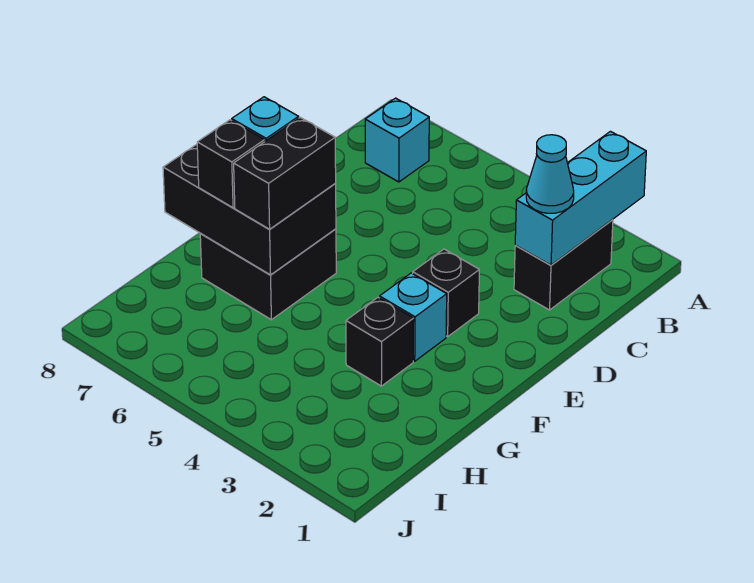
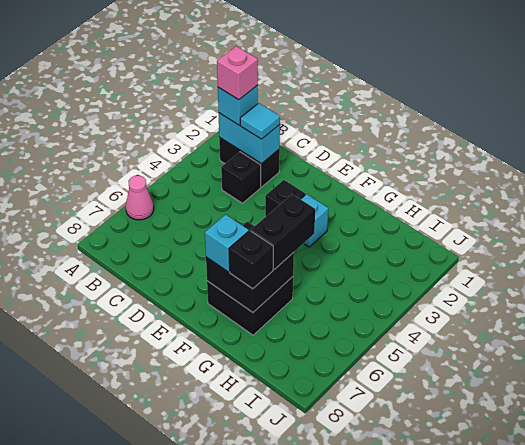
cyan 1x3 brick [515,131,646,265] -> cyan 1x2 brick [219,113,280,164]
none -> pink 1x1 cone [126,176,154,220]
none -> pink 1x1 brick [217,46,258,100]
cyan 1x1 brick [365,98,429,182] -> cyan 1x1 brick moved to [218,85,258,125]
cyan 1x1 cone [526,135,574,213] -> cyan 1x1 tile [240,103,280,139]
black 2x3 brick [163,144,336,275] -> black 2x2 brick [206,222,294,312]
black 1x2 brick [234,117,336,229] -> black 1x2 brick turned to [251,194,315,270]
black 1x1 brick [346,297,414,386] -> black 1x1 brick moved to [221,152,261,203]

